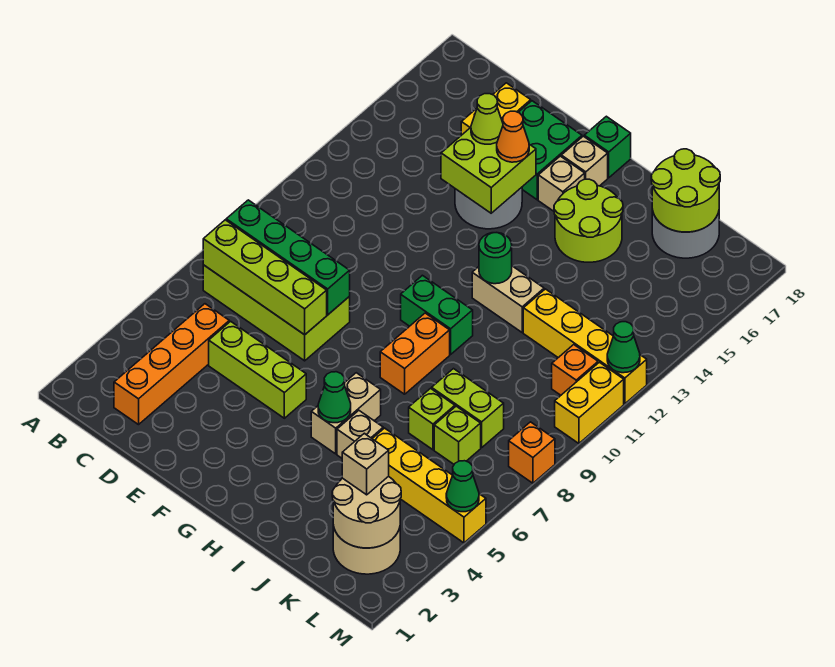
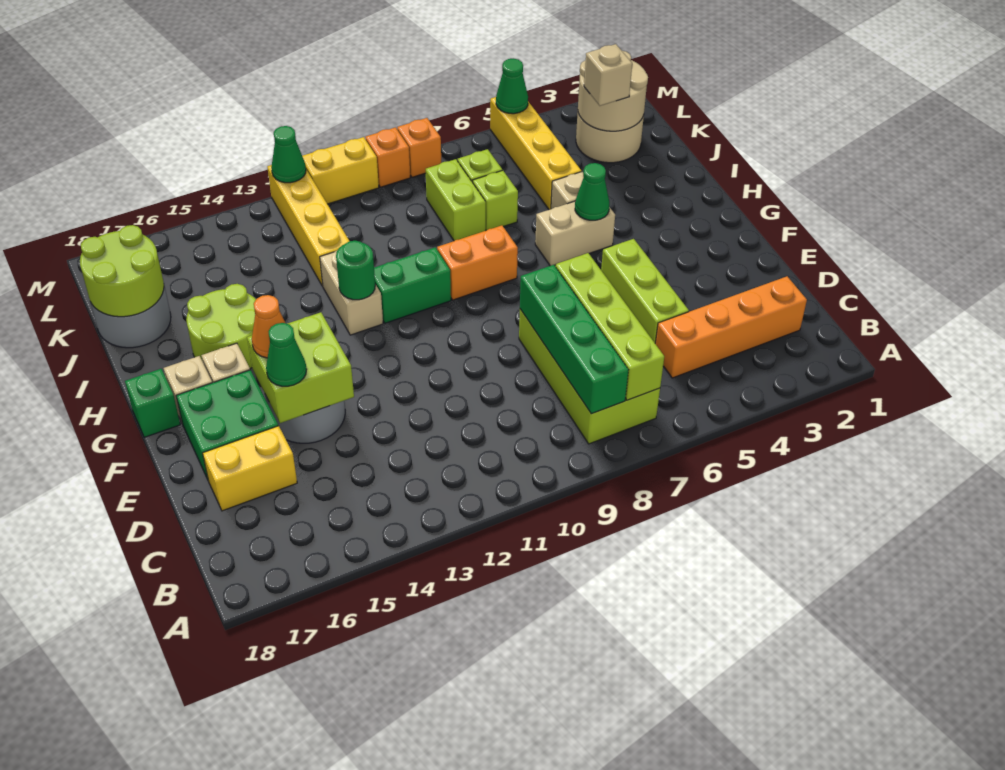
lime 1x1 cone [471,94,503,144] -> green 1x1 cone [266,323,307,386]
green 1x2 brick [401,275,473,354] -> green 1x2 brick turned to [374,247,451,323]
orange 1x1 brick [552,345,598,395] -> orange 1x1 brick moved to [365,127,410,187]

